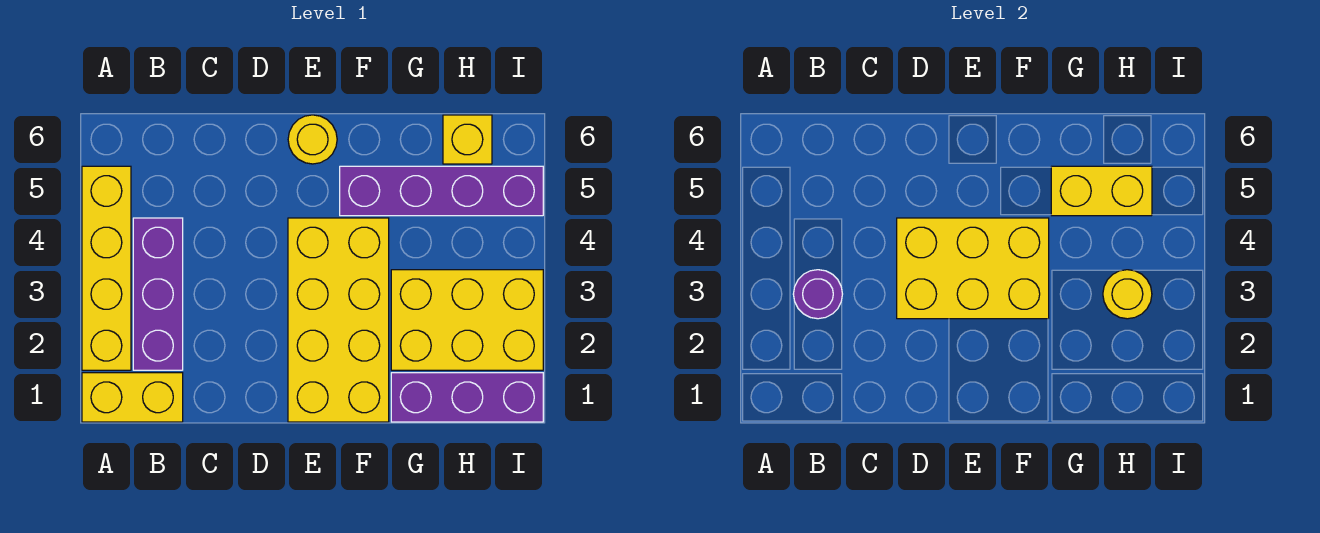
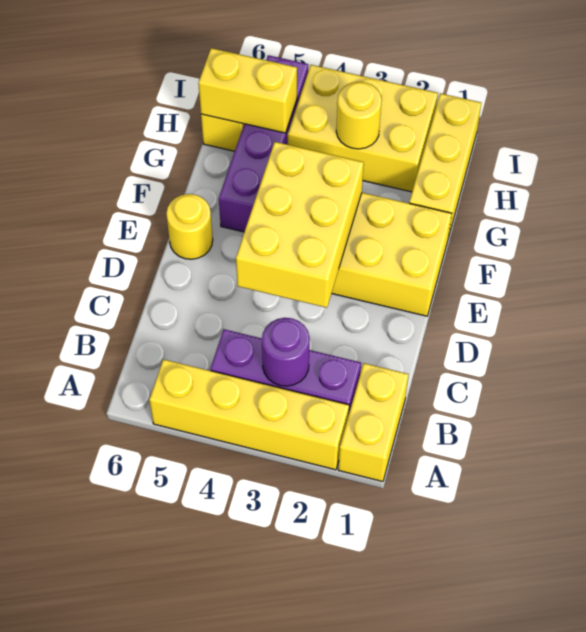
purple 1x3 brick [391,373,543,422] -> yellow 1x3 brick [409,93,481,238]
yellow 2x3 brick [391,270,543,370] -> yellow 2x3 brick turned to [288,65,438,192]
yellow 1x2 brick [1051,166,1152,216] -> yellow 1x2 brick turned to [198,48,297,133]

